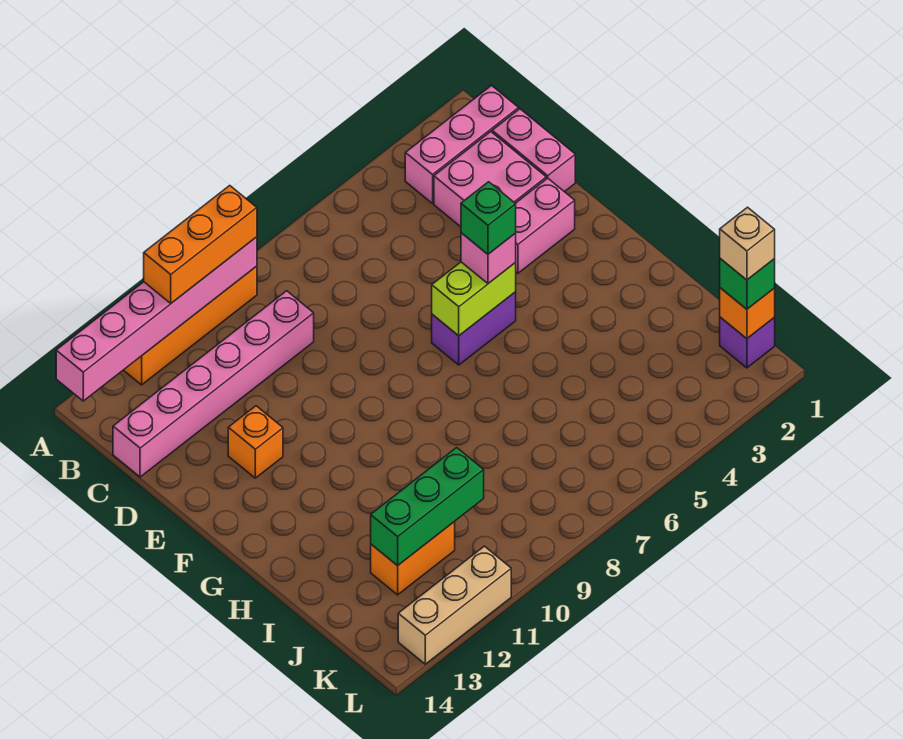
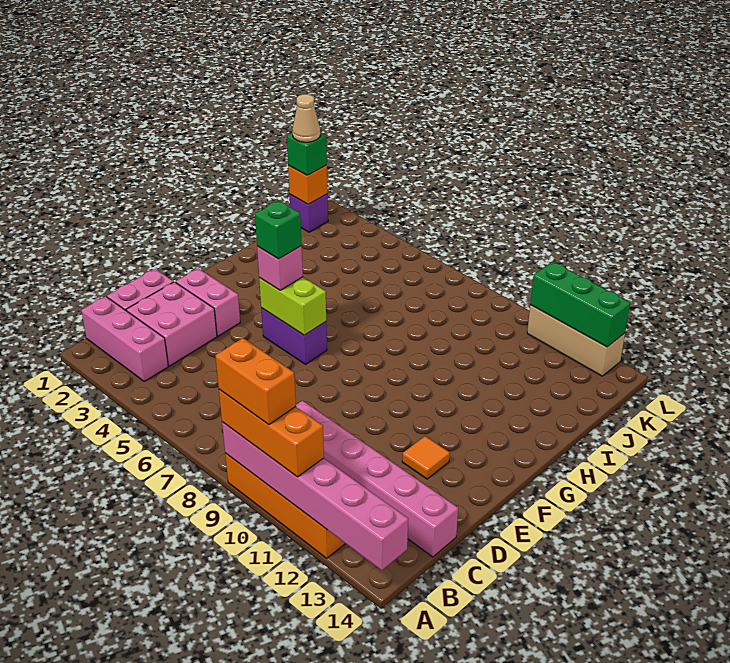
orange 1x1 brick [228,406,283,478] -> orange 1x1 tile [402,436,450,479]
green 1x3 brick [371,448,484,566] -> green 1x3 brick moved to [530,262,630,347]
orange 1x2 brick [371,522,455,595] -> orange 1x2 brick moved to [215,338,296,425]
tan 1x1 brick [720,207,775,280] -> tan 1x1 cone [292,94,320,142]

